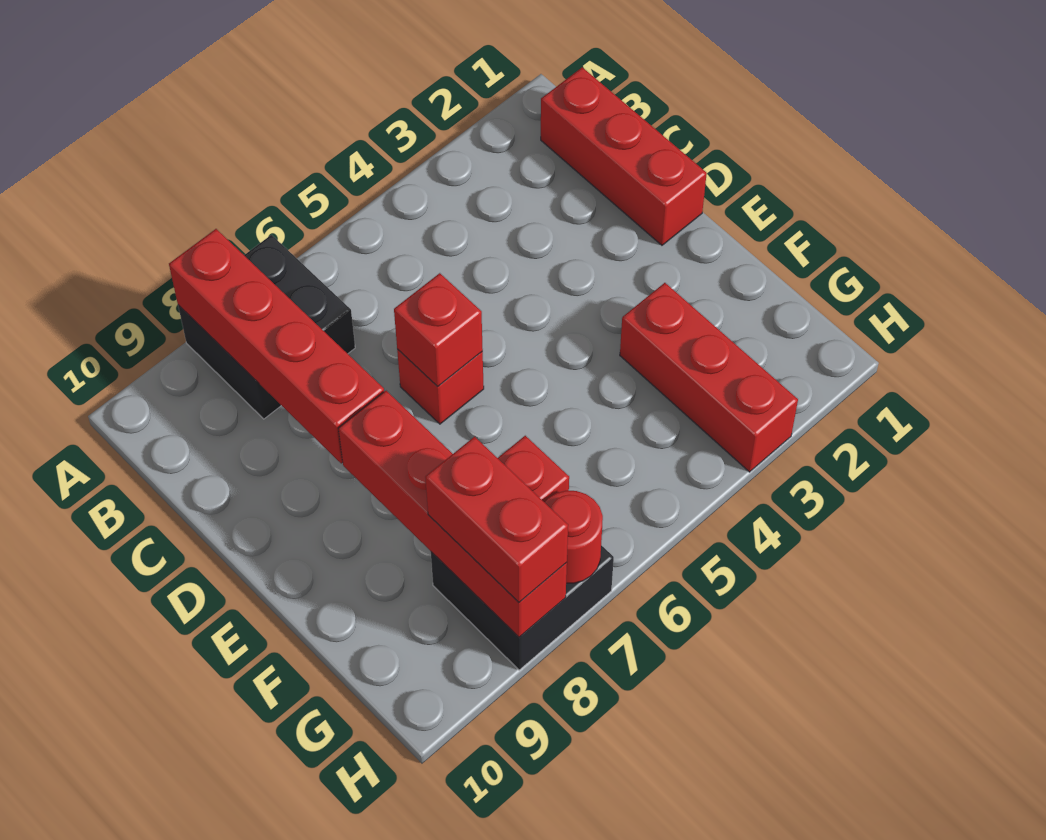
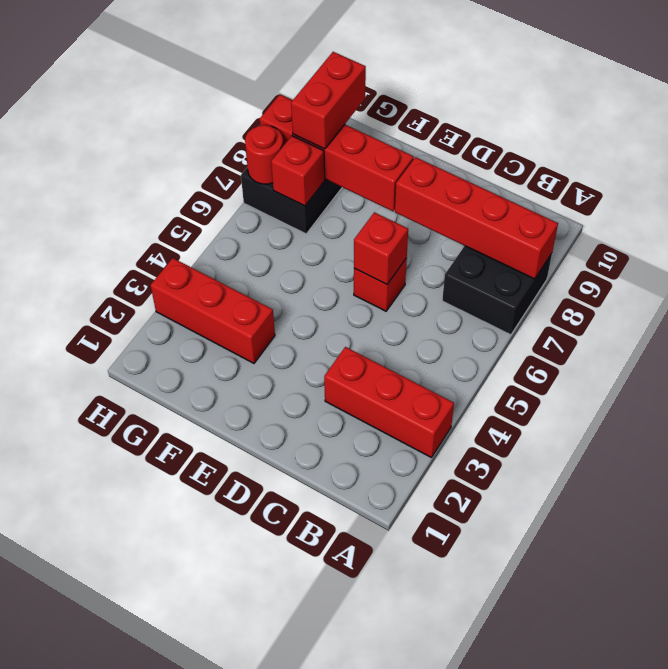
red 1x3 brick [541,67,707,245] -> red 1x3 brick moved to [324,347,454,458]
red 1x2 brick [425,437,568,602] -> red 1x2 brick turned to [291,52,366,149]

